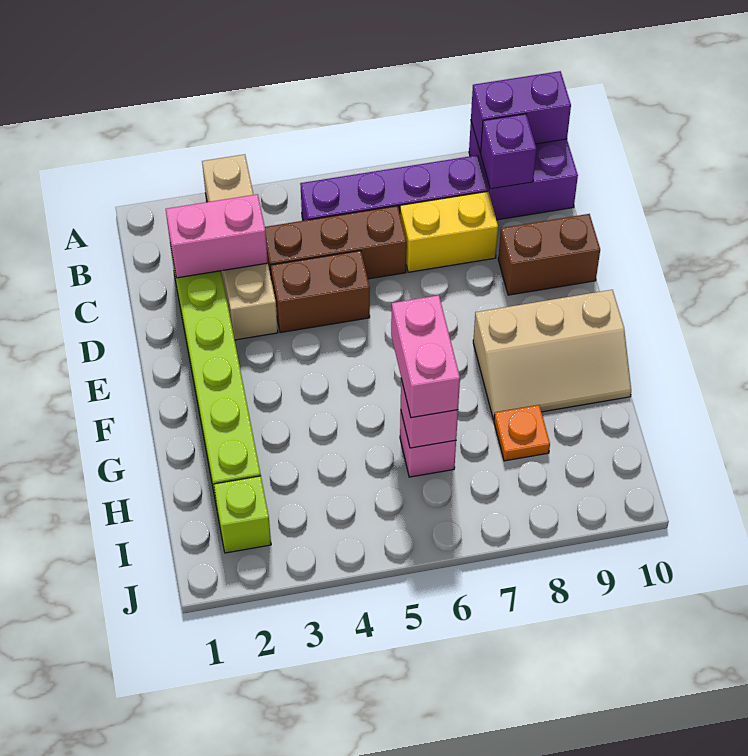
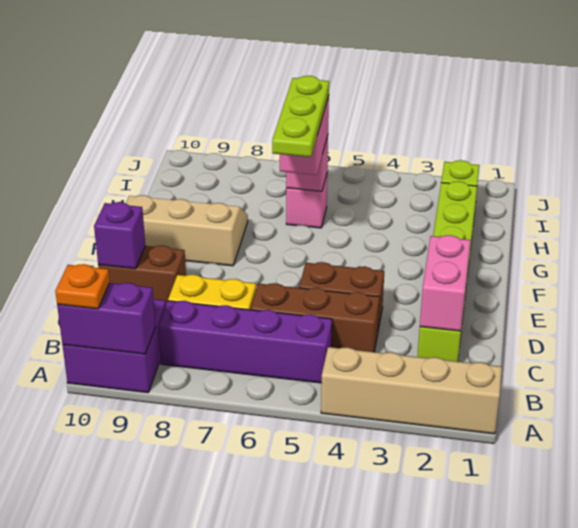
tan 1x4 brick [202,154,278,340] -> tan 1x4 brick turned to [321,347,502,434]
purple 1x1 brick [480,114,536,189] -> purple 1x1 brick moved to [94,202,145,269]
pink 1x2 brick [166,194,268,278] -> pink 1x2 brick turned to [420,235,471,331]
none -> lime 1x3 plate [272,76,329,157]
orange 1x1 plate [494,405,550,461] -> orange 1x1 plate moved to [55,264,110,309]

